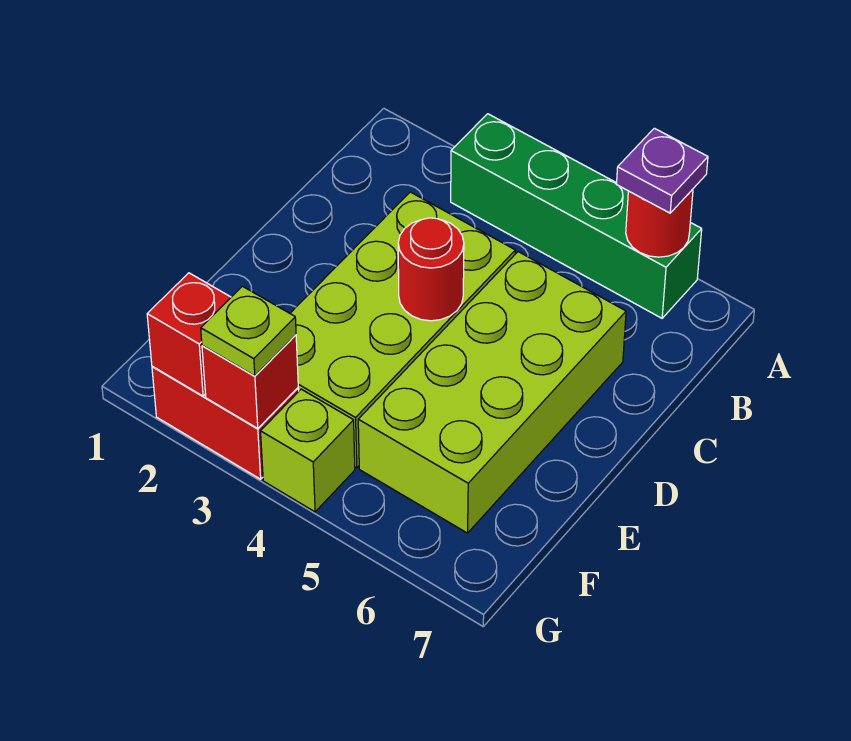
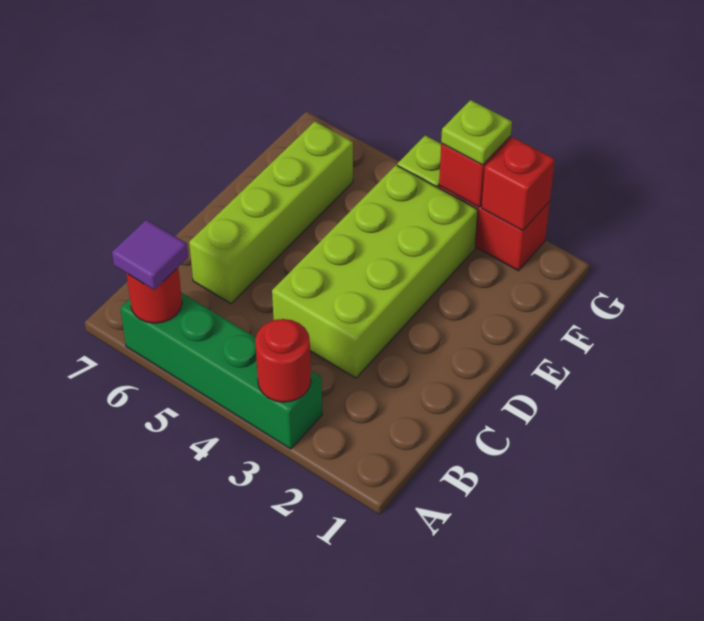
purple 1x1 plate [617,128,708,213] -> purple 1x1 tile [112,220,188,290]
lime 2x4 brick [358,252,626,533] -> lime 1x4 brick [189,121,353,304]
red 1x1 round brick [398,218,464,321] -> red 1x1 round brick moved to [255,319,311,402]

